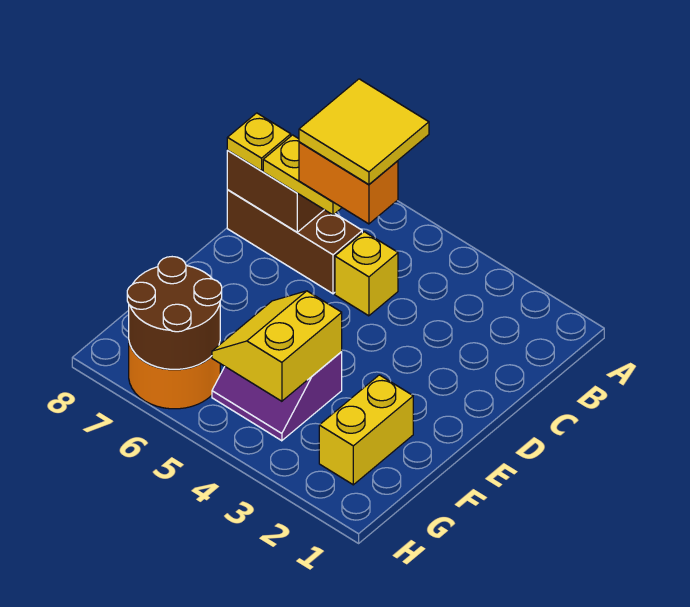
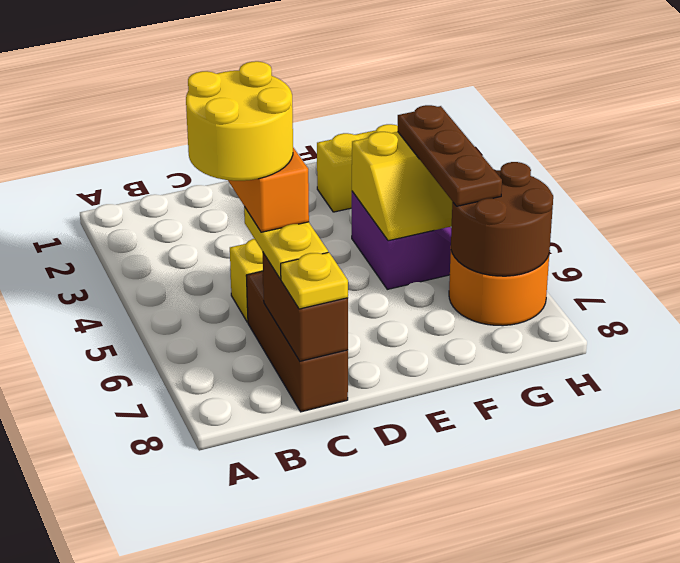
yellow 2x2 tile [299,79,429,184] -> yellow 2x2 round brick [186,61,293,181]
none -> brown 1x3 plate [398,105,502,206]

